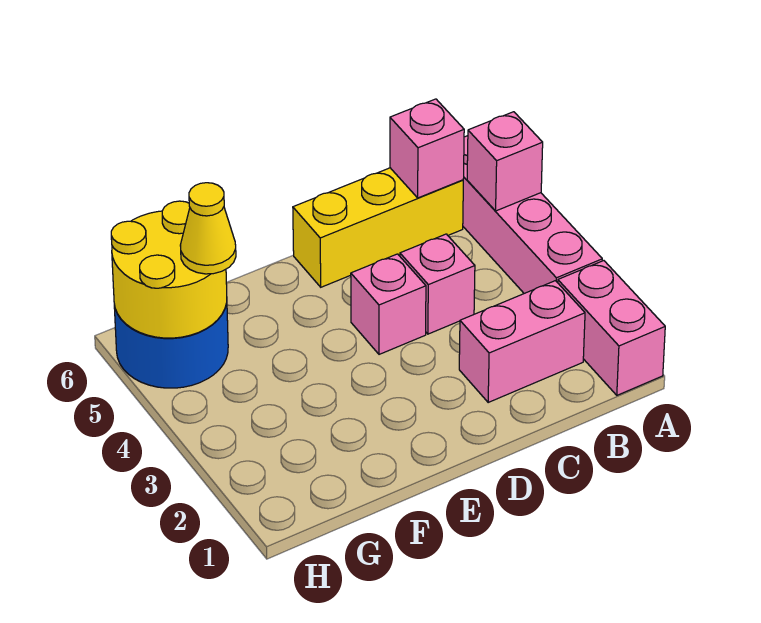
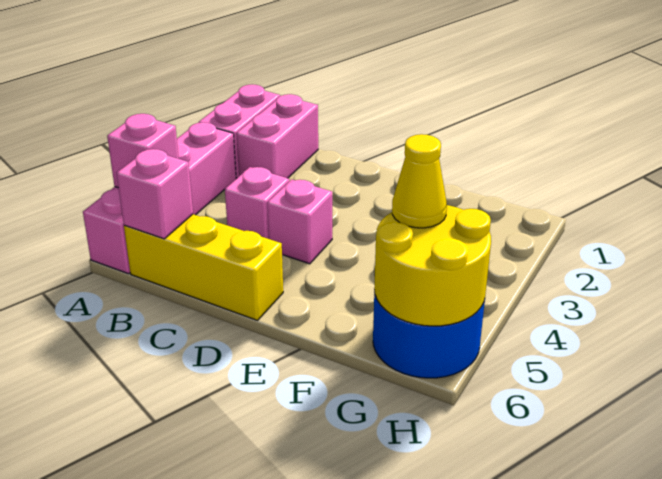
pink 1x2 brick [459,281,585,402] -> pink 1x2 brick turned to [236,94,318,178]

